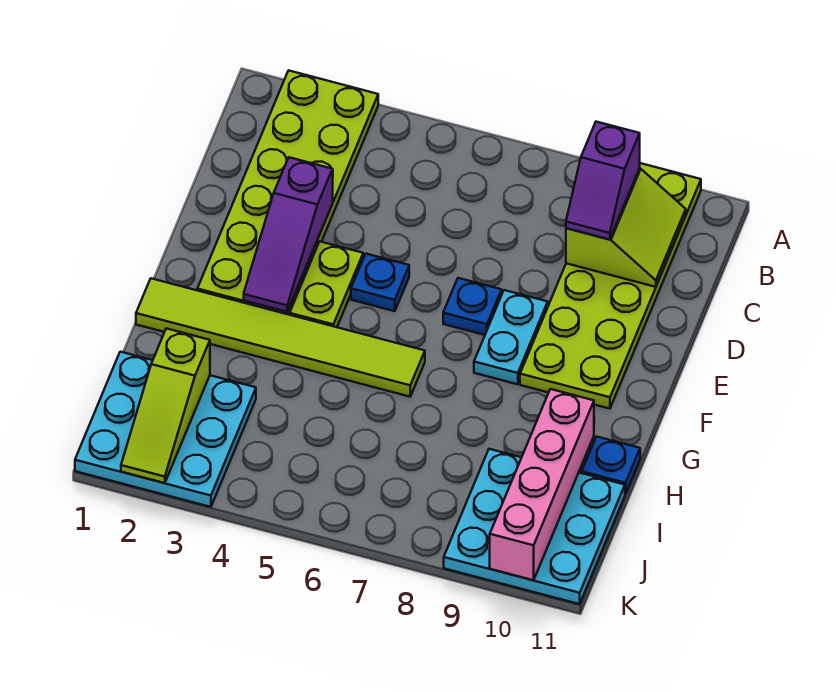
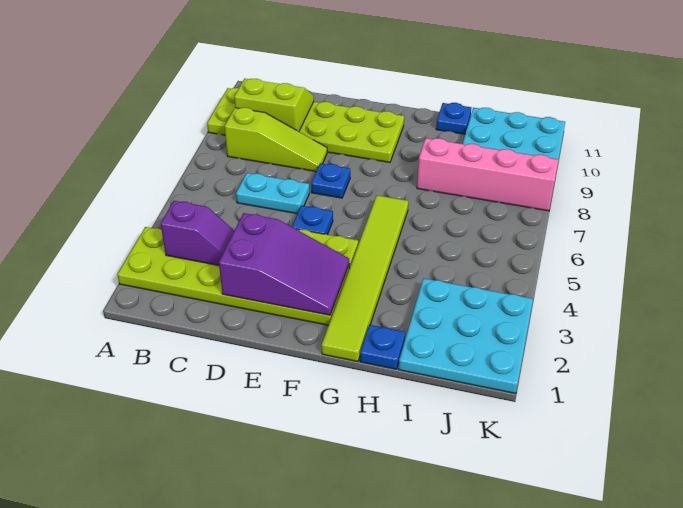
purple 1x2 slope [566,122,640,240] -> purple 1x2 slope moved to [161,201,234,265]
purple 1x3 slope [244,157,333,312] -> purple 2x3 slope [219,213,349,315]
cyan 1x2 plate [474,290,548,384] -> cyan 1x2 plate moved to [236,173,309,214]
none -> blue 1x1 plate [360,325,405,369]
pink 1x4 brick [490,389,594,580] -> pink 1x4 brick moved to [417,138,559,211]
lime 1x3 slope [121,328,210,483] -> lime 1x3 slope moved to [224,108,327,171]

